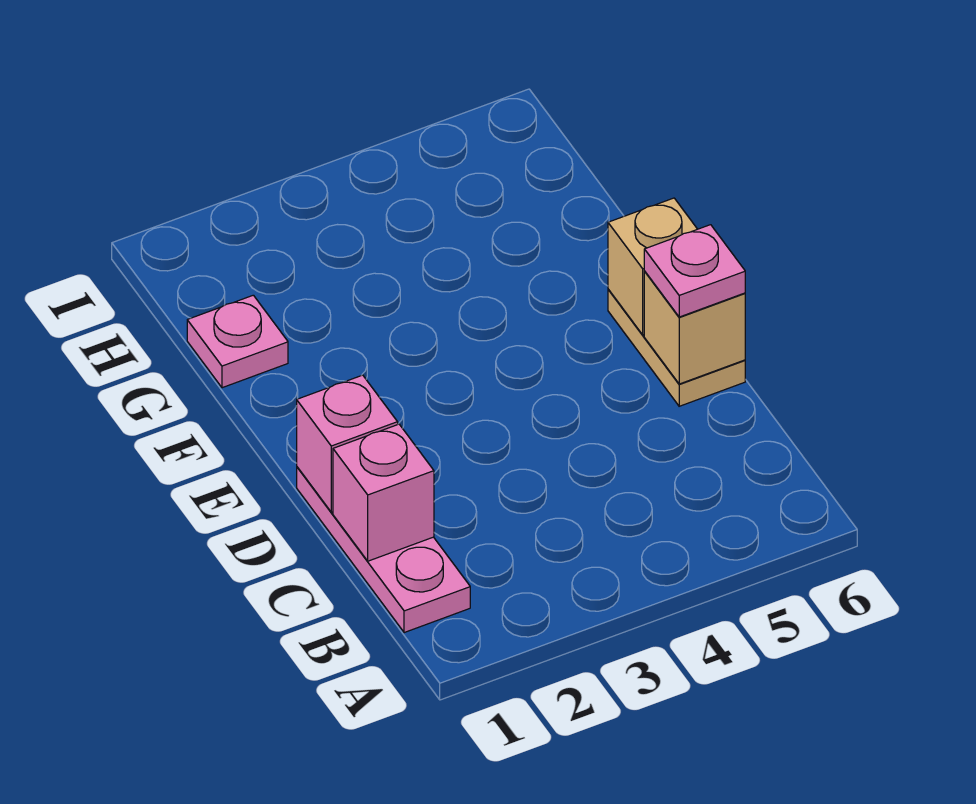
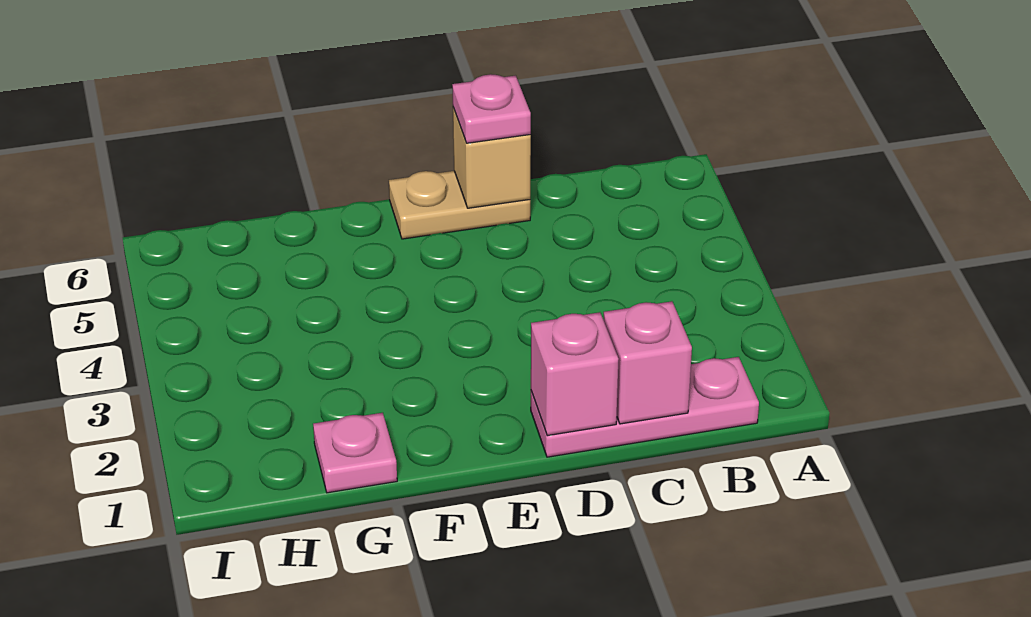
tan 1x1 brick [608,198,697,335] -> none

